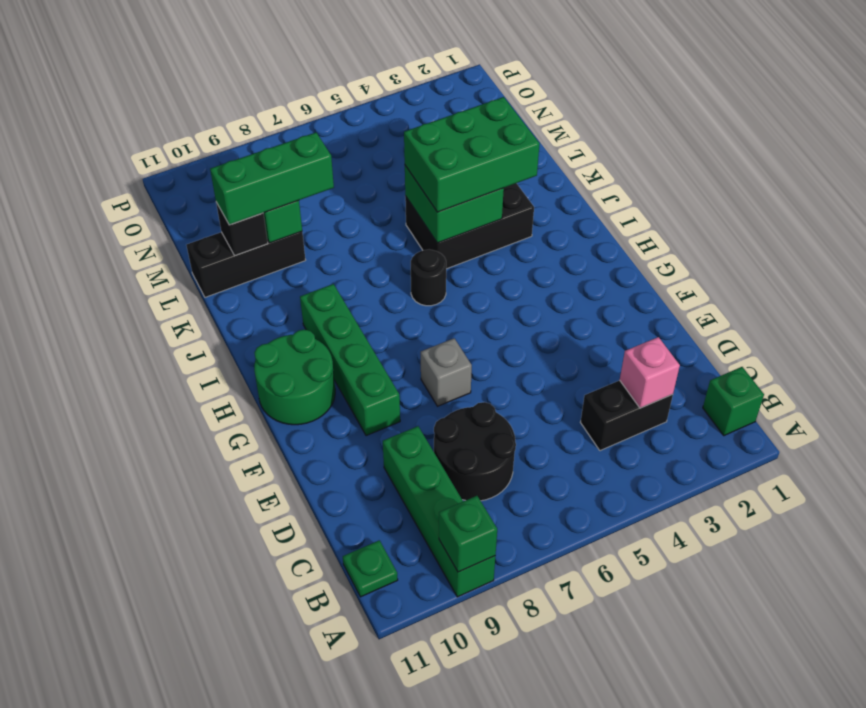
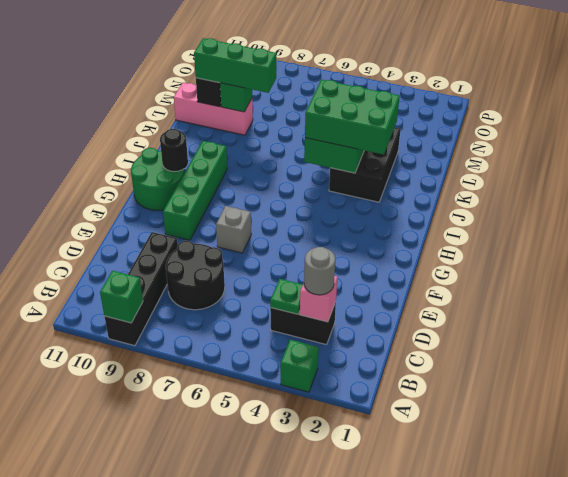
green 1x4 brick [383,426,495,597] -> black 1x4 brick [104,232,178,346]
green 1x1 brick [703,367,764,436] -> green 1x1 brick moved to [281,340,319,392]
green 1x1 plate [343,540,398,597] -> green 1x1 plate moved to [270,279,303,314]
none -> grey 1x1 round brick [304,247,335,295]
black 1x1 round brick [411,250,446,306] -> black 1x1 round brick moved to [160,129,188,172]
black 2x3 brick [405,183,534,269] -> black 2x3 brick turned to [329,127,401,202]
black 1x3 brick [187,232,305,297] -> pink 1x3 brick [174,83,253,135]

